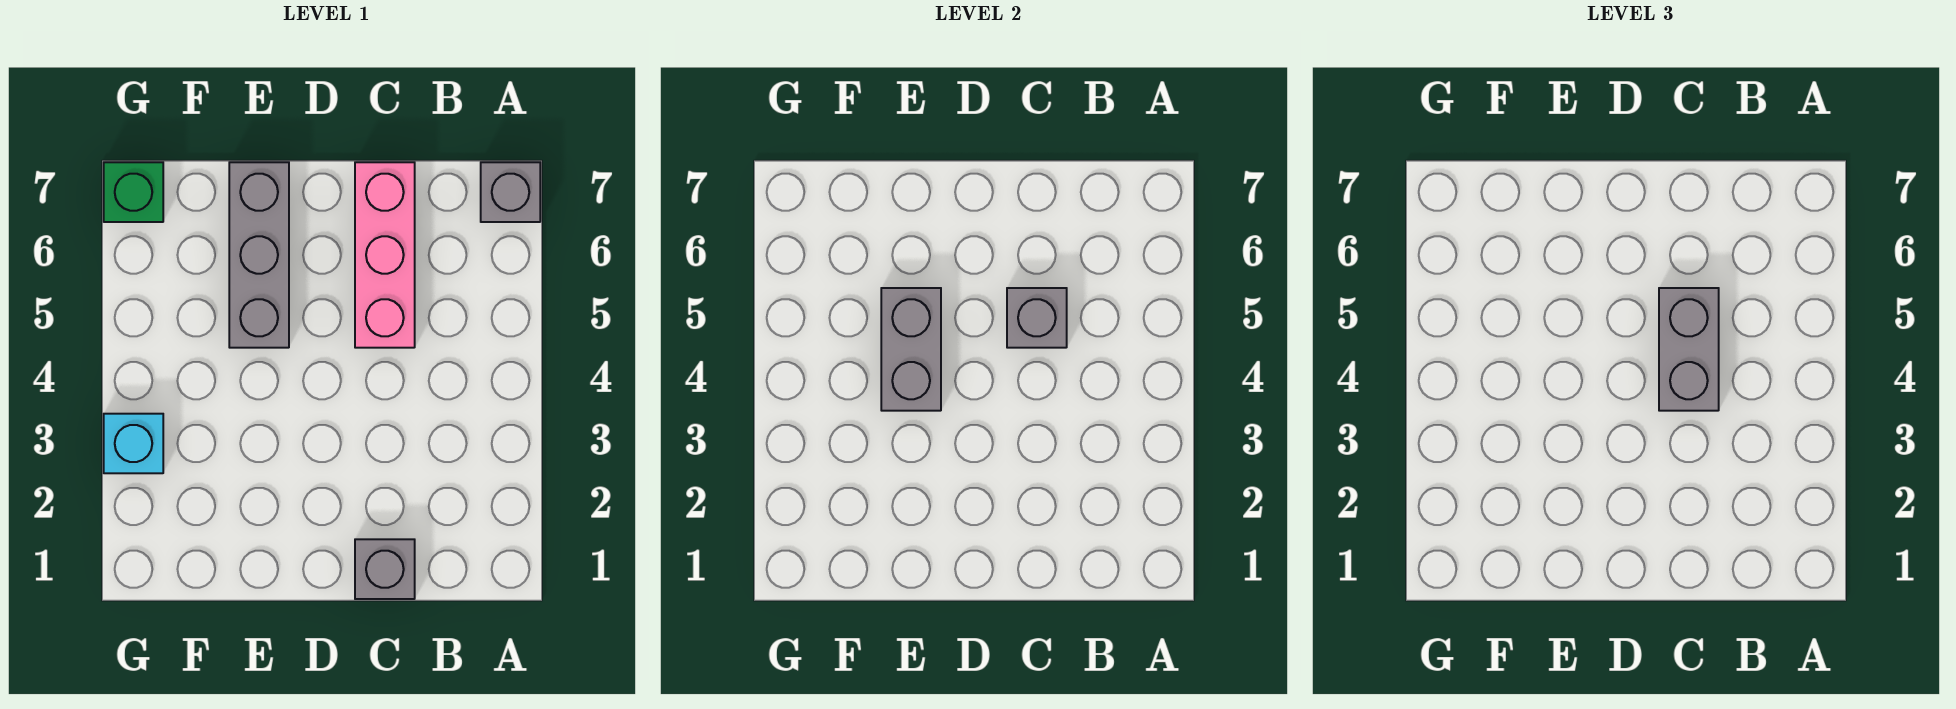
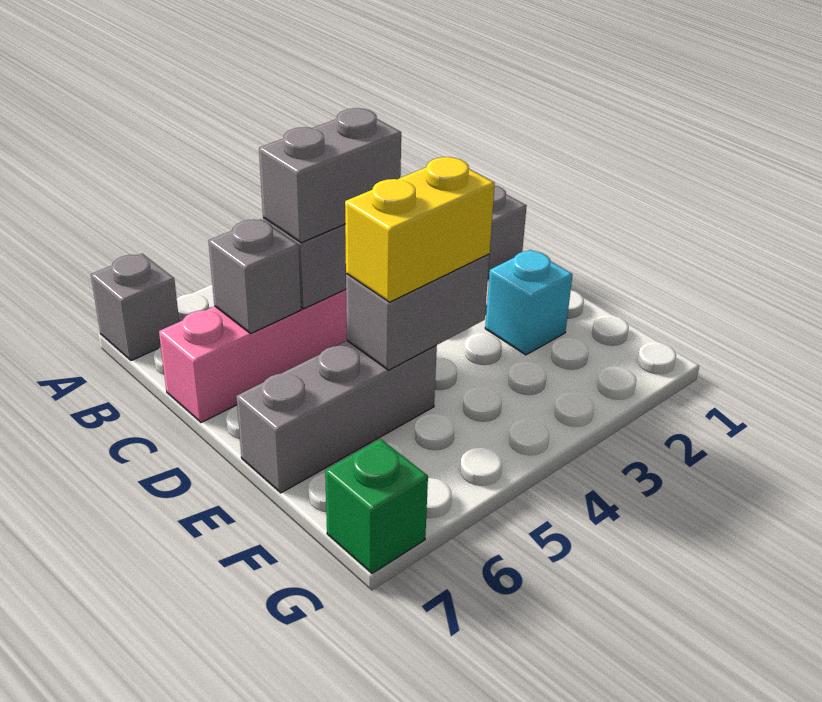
none -> grey 1x1 brick [208,219,301,333]
none -> yellow 1x2 brick [345,157,495,302]
cyan 1x1 brick [104,414,163,473] -> cyan 1x1 brick moved to [485,250,573,355]

